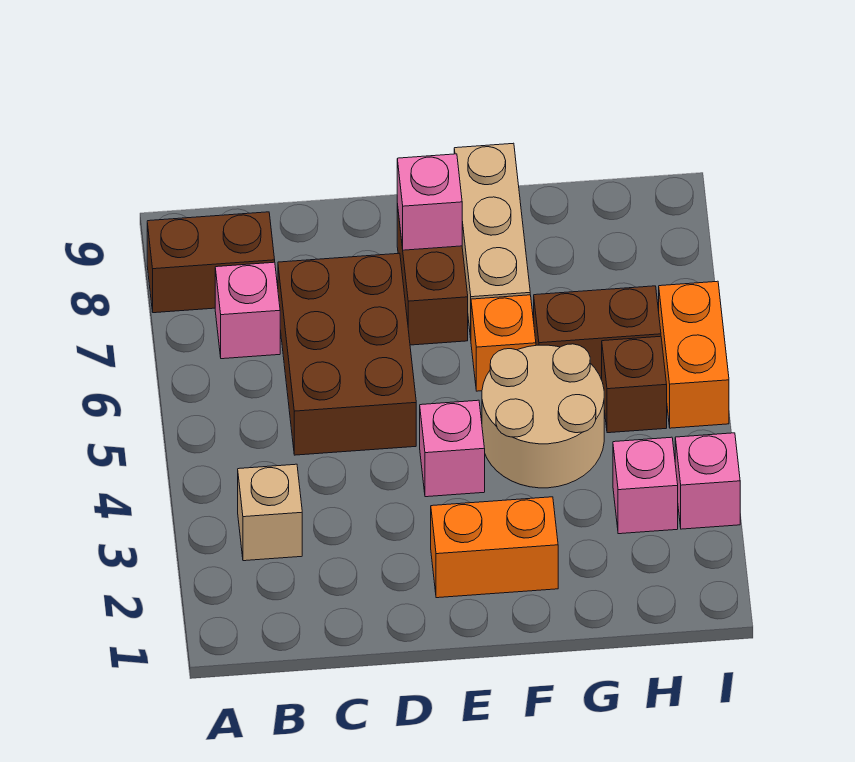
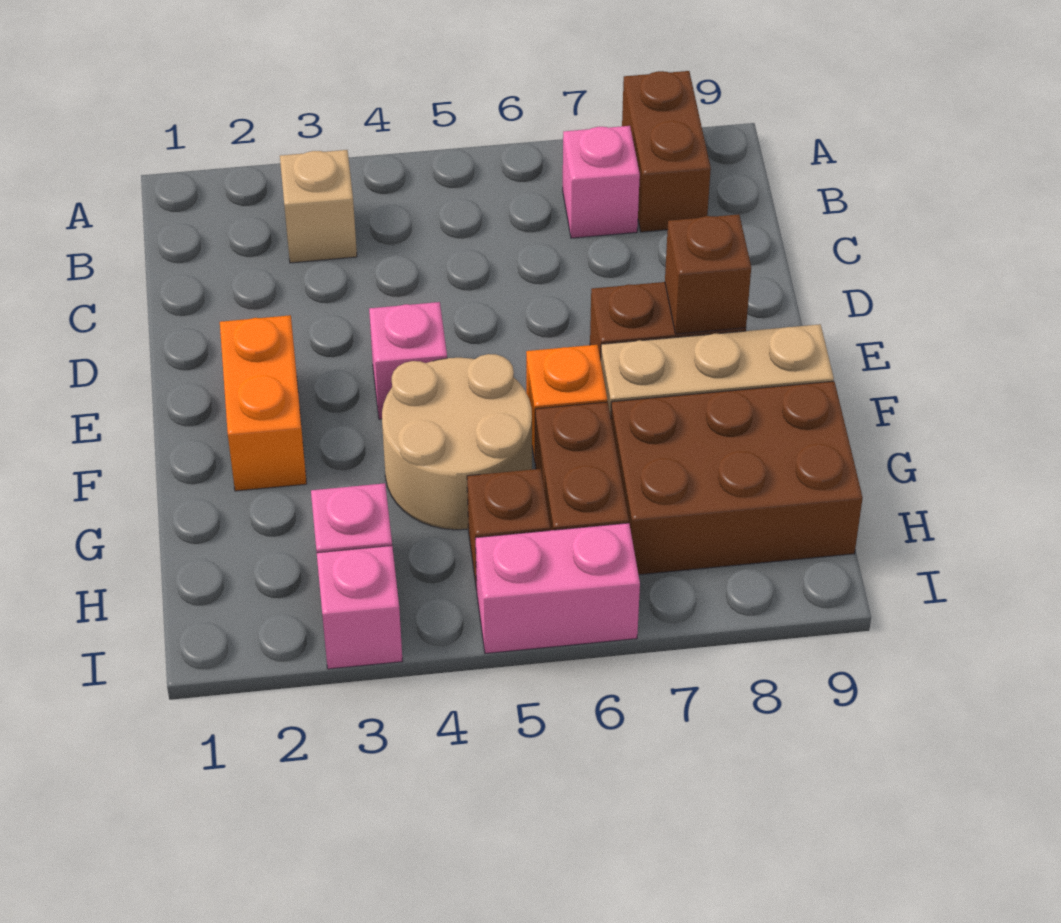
brown 2x3 brick [278,253,416,455] -> brown 2x3 brick moved to [611,381,863,575]
pink 1x1 brick [397,154,462,250] -> brown 1x1 brick [665,214,751,334]
orange 1x2 brick [659,281,729,428] -> pink 1x2 brick [475,523,640,654]

